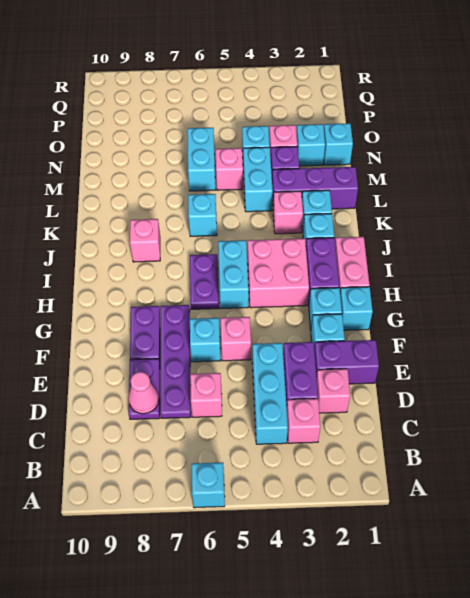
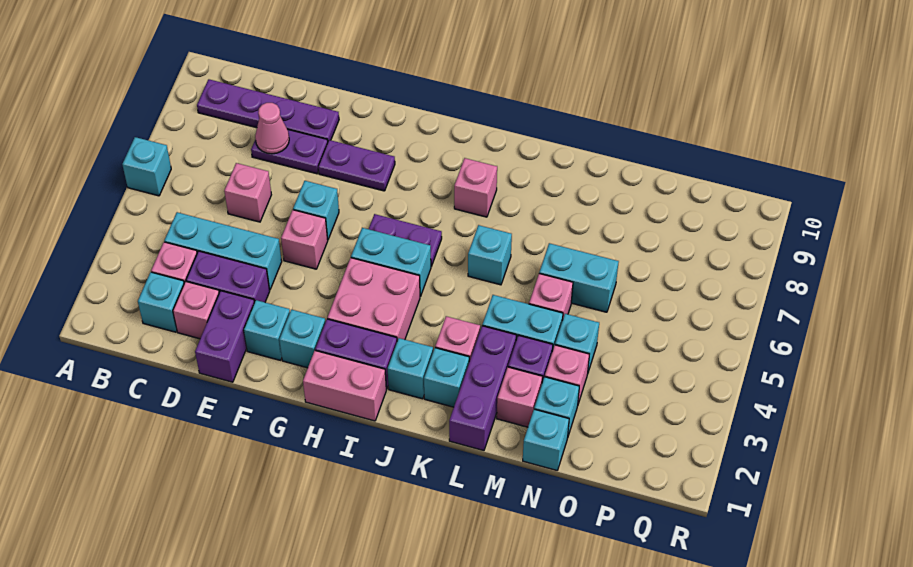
purple 1x4 plate [160,305,191,418] -> purple 1x4 plate moved to [197,79,339,141]
cyan 1x1 brick [340,287,373,330] -> cyan 1x1 brick moved to [138,272,184,332]
none -> pink 1x1 brick [497,367,542,427]

